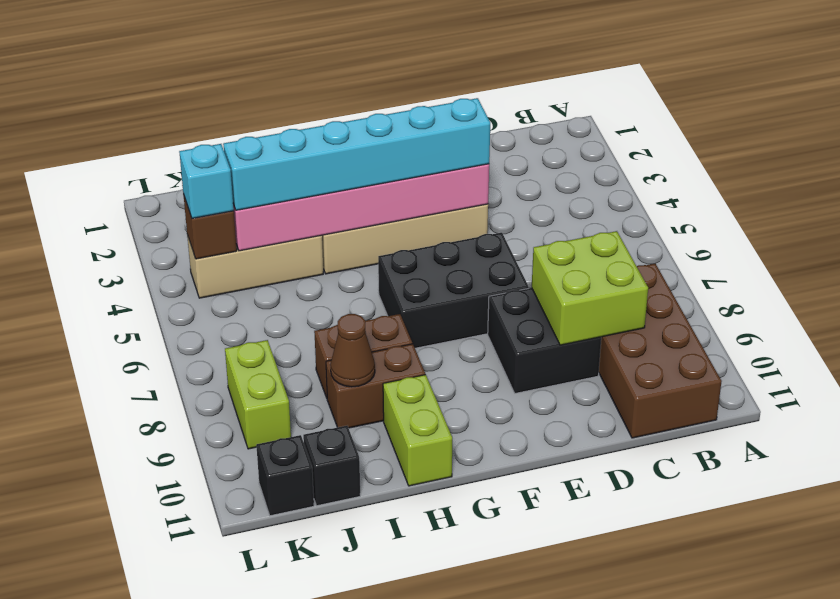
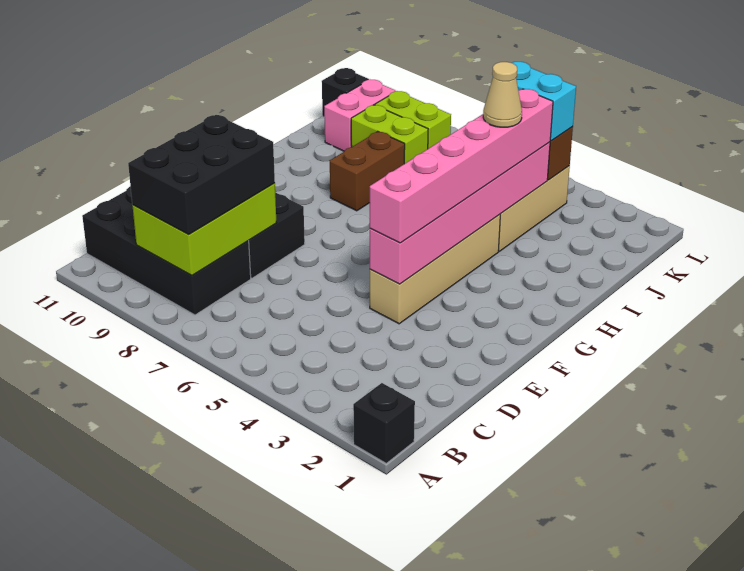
brown 2x4 brick [599,264,722,438] -> black 2x4 brick [82,186,251,315]
lime 2x2 brick [532,231,648,345] -> lime 2x3 brick [132,183,276,276]
cyan 1x6 brick [223,98,490,210] -> pink 1x6 brick [370,89,553,243]
black 2x3 brick [378,233,529,348] -> black 2x3 brick moved to [128,115,275,235]
brown 1x2 brick [326,344,425,428] -> none
lime 1x2 brick [383,375,452,486] -> lime 1x2 brick moved to [351,105,428,164]
none -> tan 1x1 cone [483,62,522,127]
brown 1x1 cone [330,314,375,387] -> none
none -> pink 1x2 brick [324,80,395,151]
black 1x1 brick [303,426,360,506] -> black 1x1 brick moved to [353,383,415,463]
cyan 1x1 brick [179,144,234,218] -> cyan 1x2 brick [512,62,576,141]

